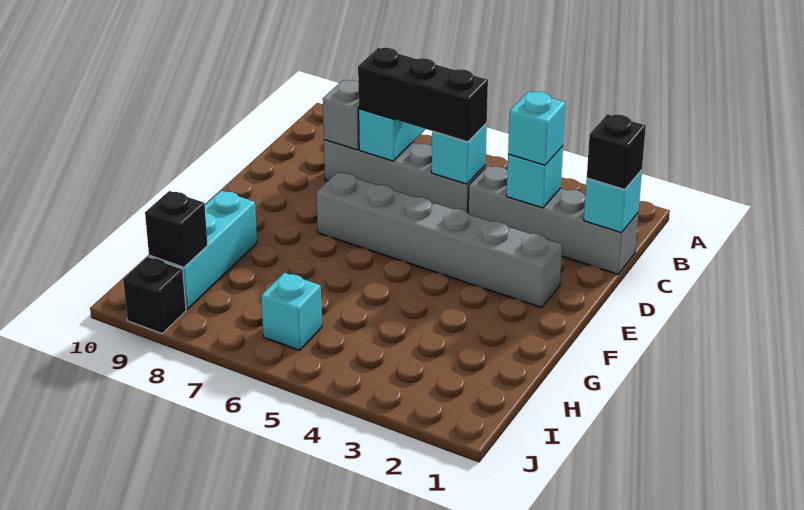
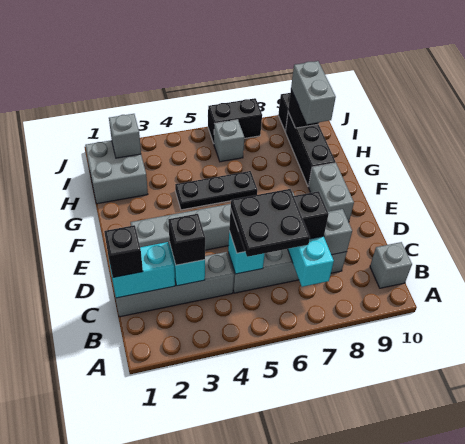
none -> black 2x2 plate [231,189,310,257]
none -> grey 1x1 brick [370,242,412,288]
cyan 1x1 brick [584,170,642,233] -> cyan 1x2 brick [109,242,175,298]
cyan 1x1 brick [508,91,566,165] -> black 1x1 brick [168,214,205,265]
none -> grey 1x2 brick [308,163,354,222]
none -> black 1x3 plate [175,171,257,210]
cyan 1x3 brick [149,191,257,309] -> black 1x3 brick [285,112,336,187]
none -> grey 2x2 brick [85,140,148,204]
none -> grey 1x2 brick [291,61,336,124]
none -> grey 1x1 brick [109,114,141,158]
cyan 1x1 brick [261,273,322,350] -> grey 1x1 brick [214,120,244,162]
none -> black 1x2 brick [208,98,262,143]

